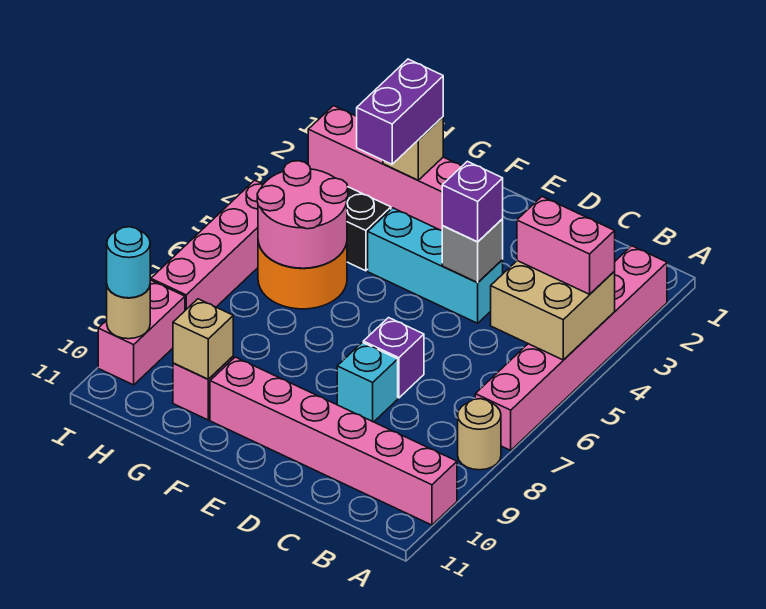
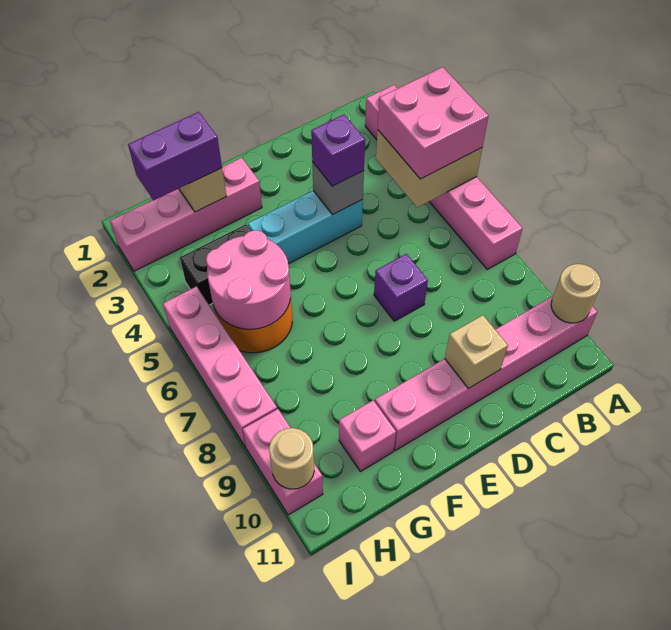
pink 1x2 brick [517,197,615,294] -> pink 2x2 brick [378,67,489,179]
tan 1x1 round brick [458,399,501,470] -> tan 1x1 round brick moved to [551,264,601,323]
cyan 1x1 brick [337,342,398,422] -> none
purple 1x2 brick [357,59,443,164] -> purple 1x2 brick turned to [128,112,222,200]
tan 1x1 brick [173,299,233,379] -> tan 1x1 brick moved to [445,315,508,388]
cyan 1x1 round brick [107,227,150,298] -> none

